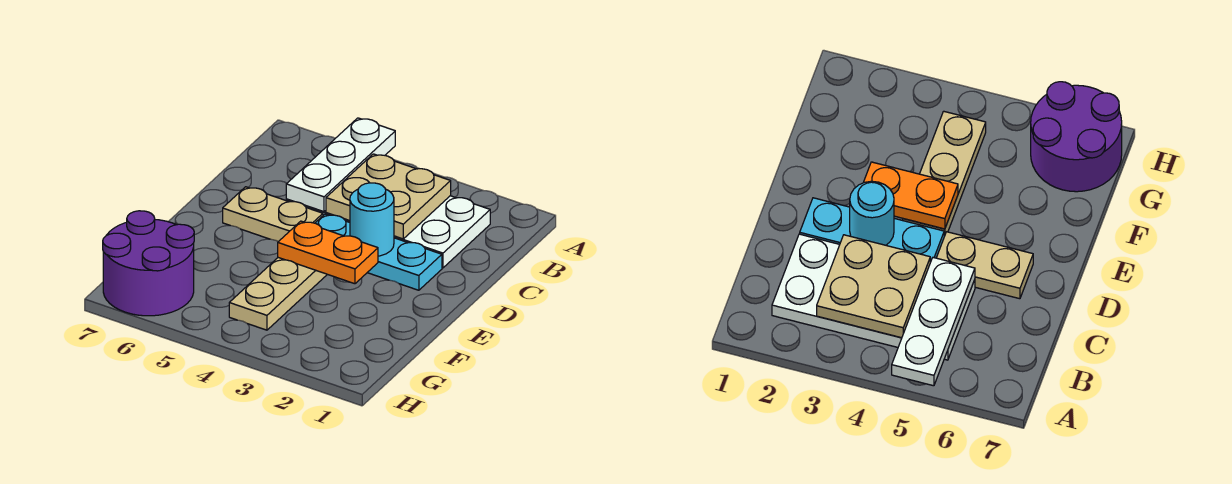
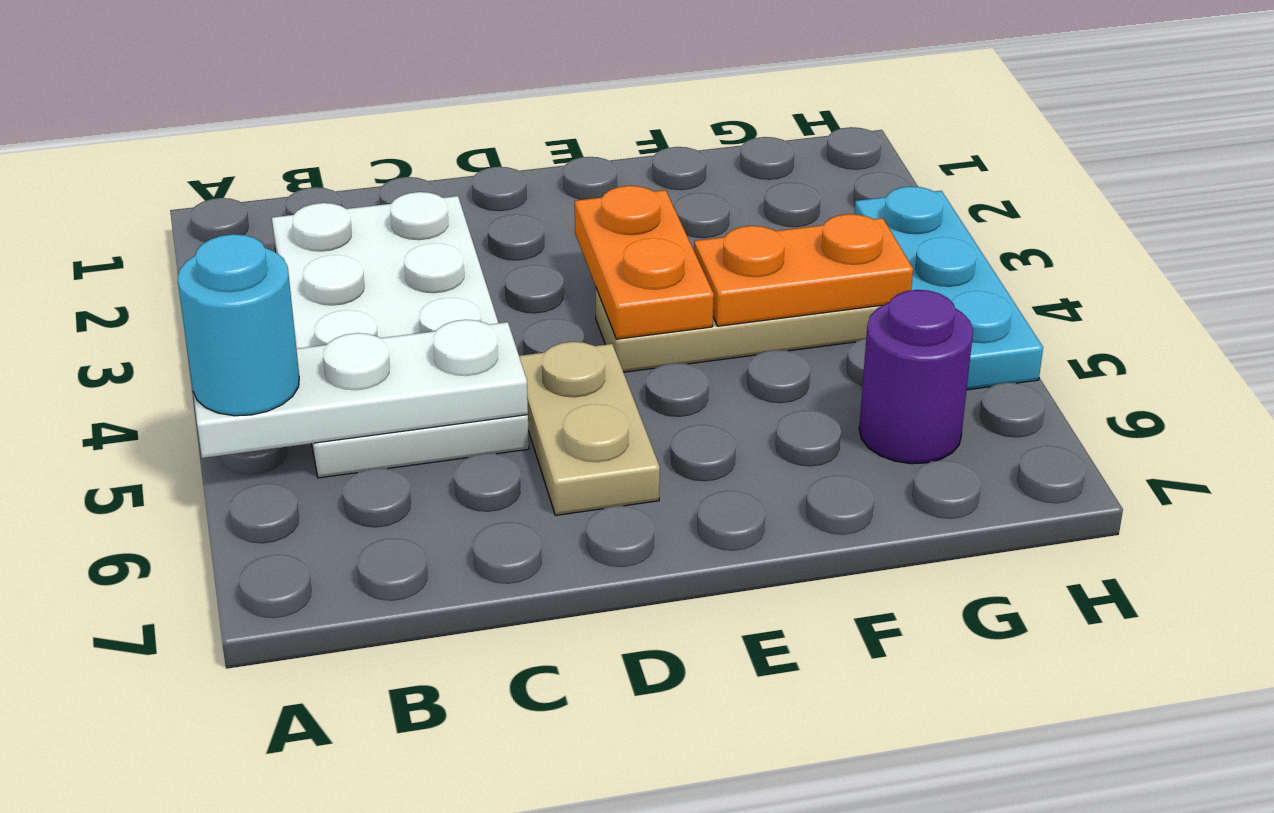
tan 2x2 plate [326,154,451,239] -> none
cyan 1x3 plate [316,214,442,290] -> cyan 1x3 plate moved to [854,186,1043,390]
cyan 1x1 round brick [350,183,394,256] -> cyan 1x1 round brick moved to [178,234,299,416]
none -> orange 1x2 plate [694,214,913,326]
purple 2x2 round brick [103,211,194,316] -> purple 1x1 round brick [859,290,973,464]

